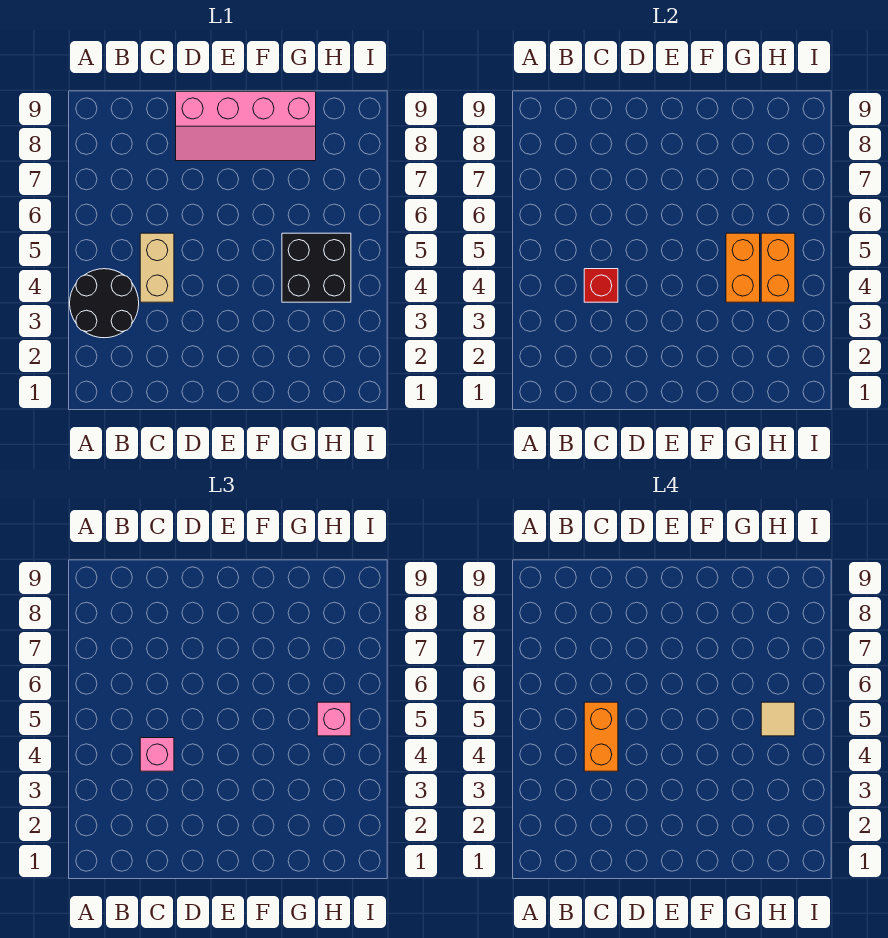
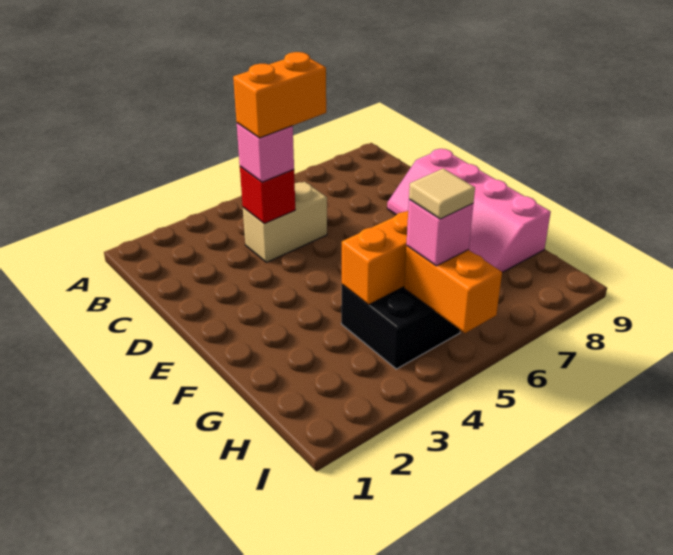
black 2x2 round brick [70,269,139,338] -> none
orange 1x2 brick [761,233,795,302] -> orange 1x2 brick turned to [404,246,502,333]

